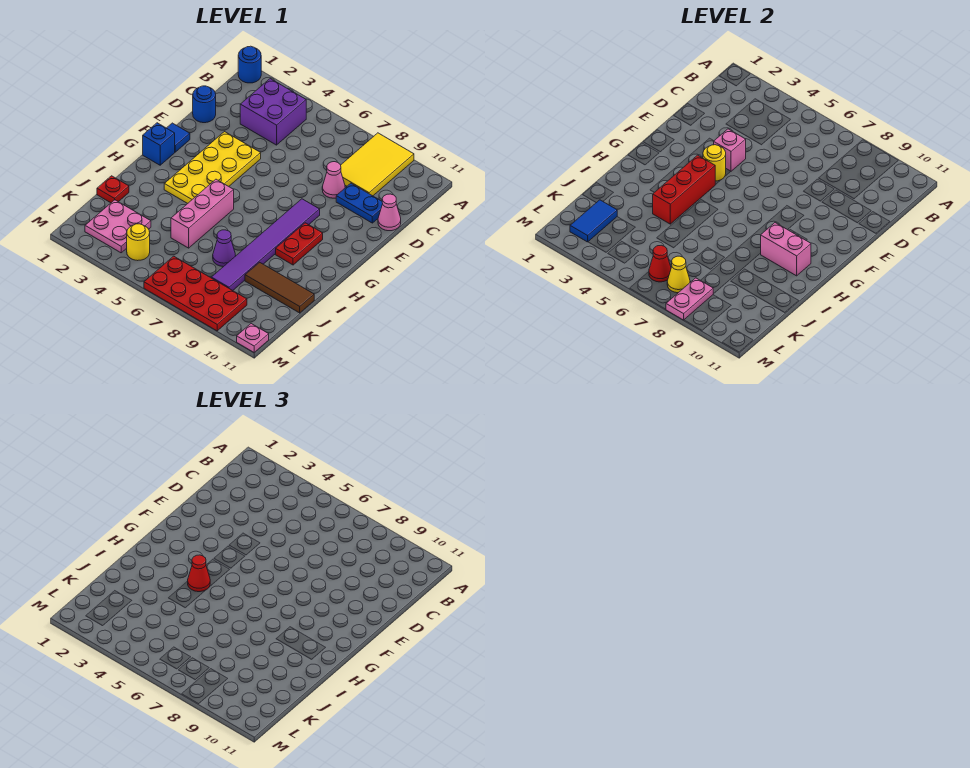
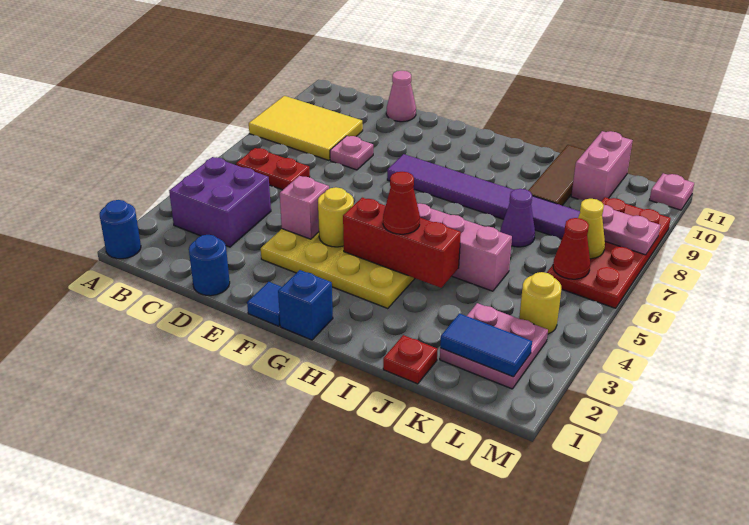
pink 1x1 cone [322,162,345,198] -> pink 1x1 plate [330,136,373,170]
blue 1x2 plate [336,183,383,223] -> none
red 1x2 plate [276,223,323,265] -> red 1x2 plate moved to [236,148,310,190]
pink 1x2 brick [761,223,811,276] -> pink 1x2 brick moved to [571,131,633,201]

